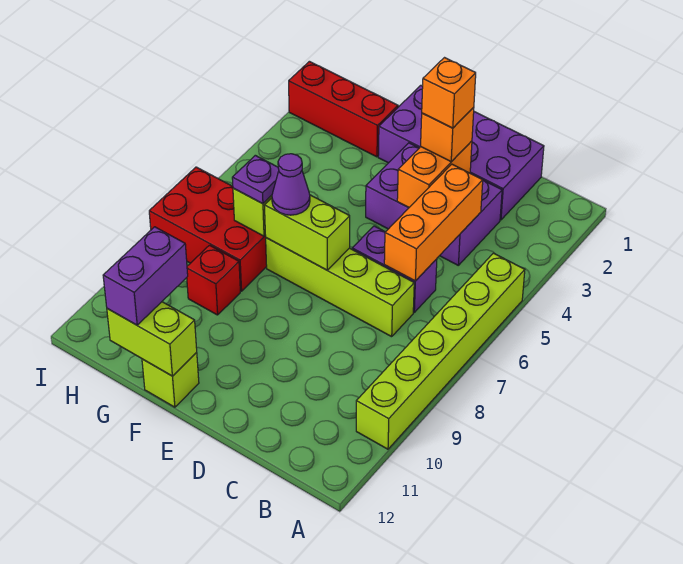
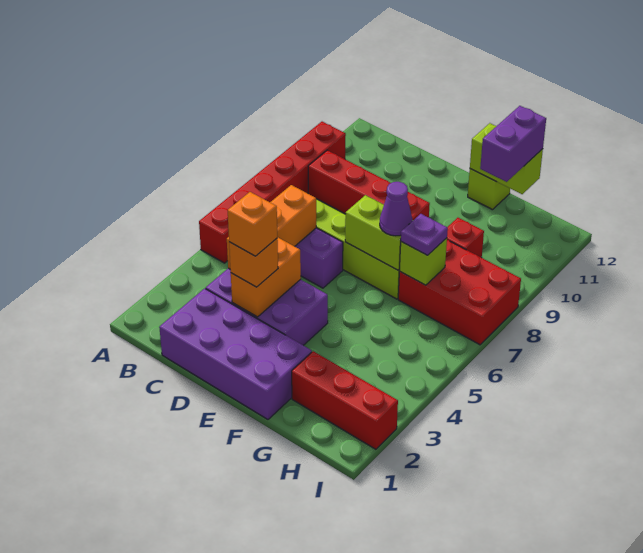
lime 1x6 brick [356,253,525,449] -> red 1x6 brick [199,122,346,263]
none -> red 1x4 brick [308,150,430,220]

